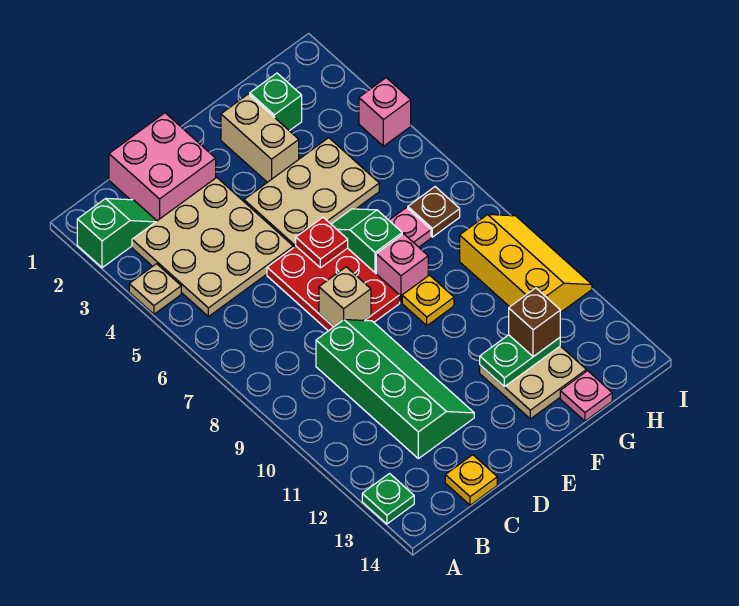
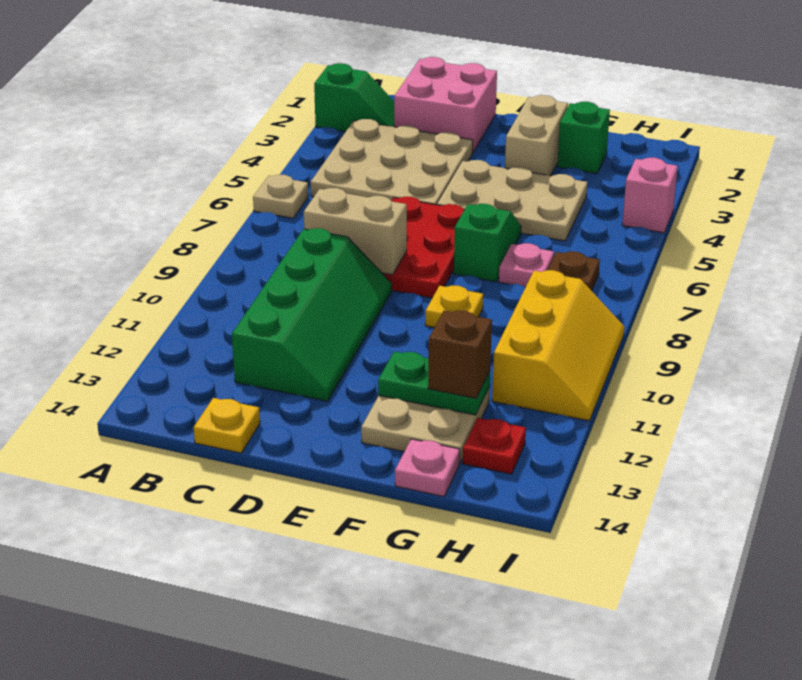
tan 1x1 plate [129,264,181,314] -> tan 1x1 plate moved to [253,175,308,218]
green 1x1 plate [362,474,414,524] -> none
tan 1x1 brick [319,267,371,327] -> tan 1x2 brick [304,188,407,275]
red 1x1 plate [296,217,348,268] -> red 1x1 plate moved to [463,418,526,474]
pink 1x1 brick [376,234,428,302] -> none

